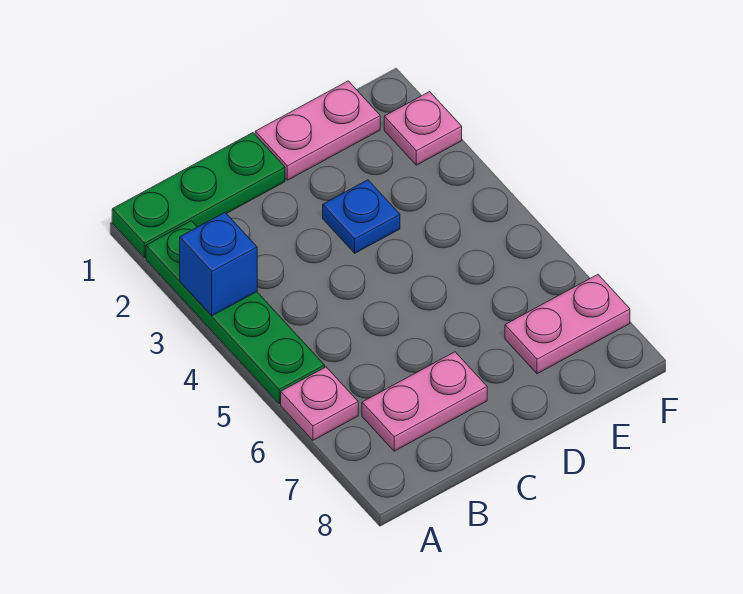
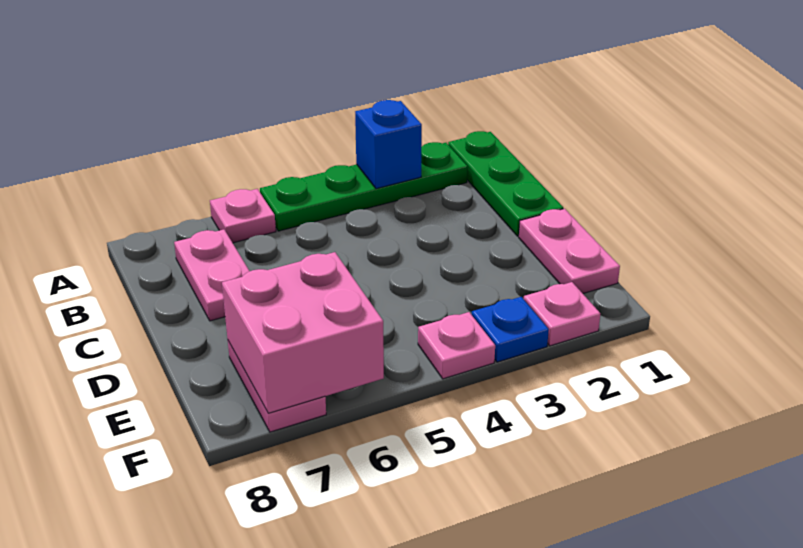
blue 1x1 plate [323,180,400,253] -> blue 1x1 plate moved to [472,297,549,362]
none -> pink 2x2 brick [222,252,384,413]
none -> pink 1x1 plate [418,312,495,379]

